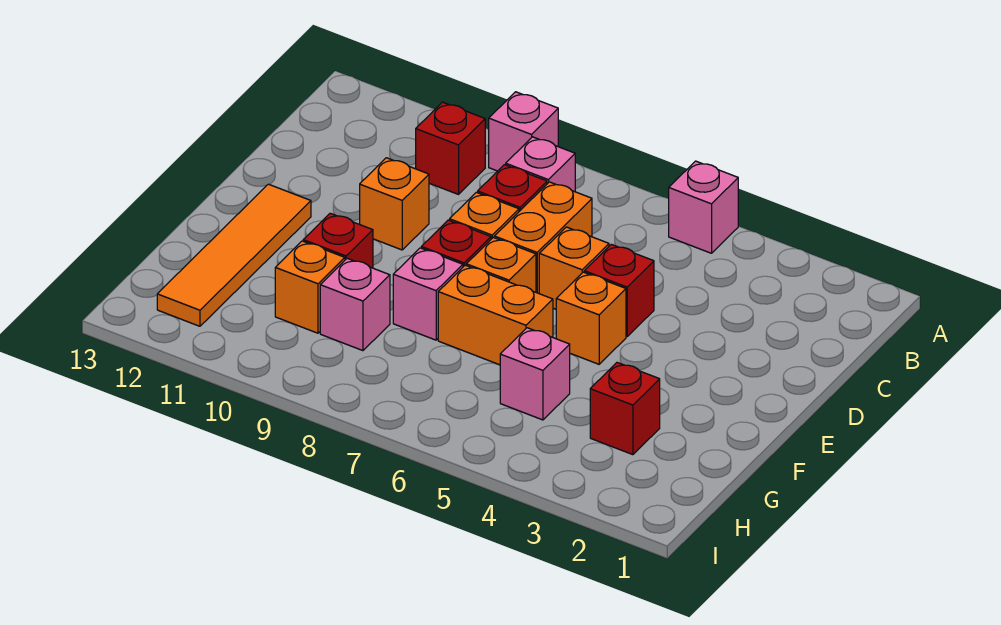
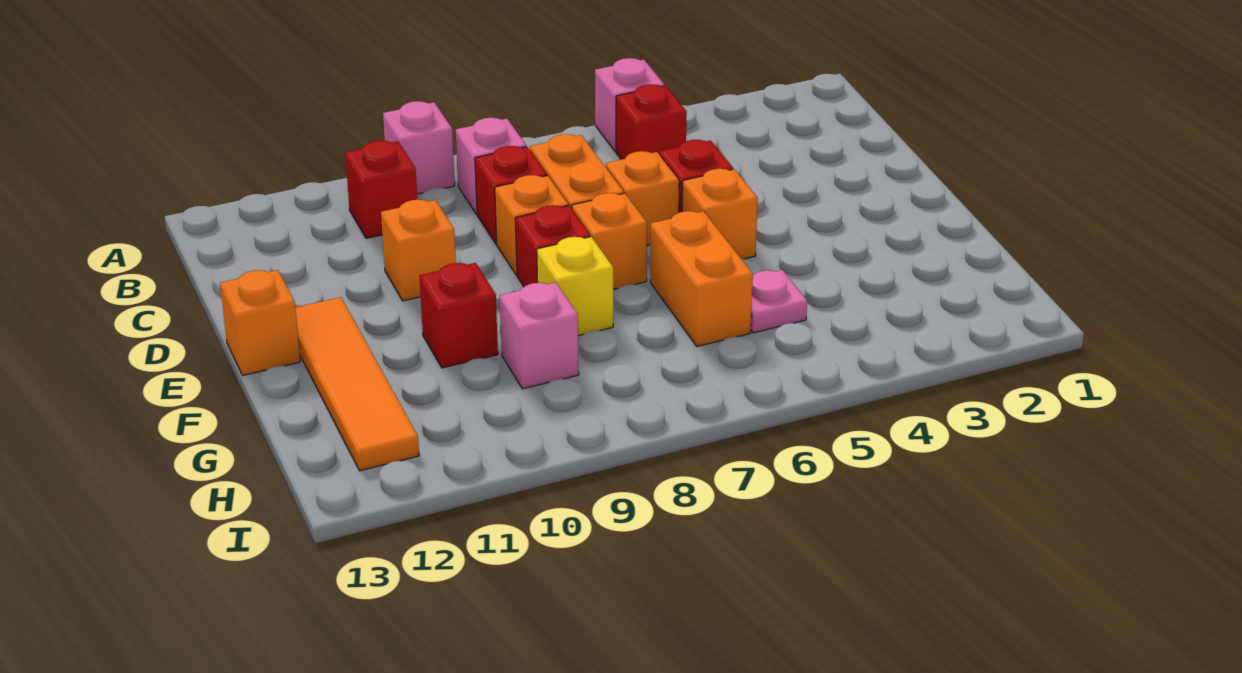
orange 1x2 brick [438,265,553,365] -> orange 1x2 brick turned to [650,211,753,346]
pink 1x1 brick [393,248,463,340] -> yellow 1x1 brick [537,237,613,336]
red 1x1 brick [590,362,660,455] -> red 1x1 brick moved to [616,84,687,160]
pink 1x1 brick [500,328,570,420] -> pink 1x1 plate [751,270,807,333]
orange 1x1 brick [275,241,345,333] -> orange 1x1 brick moved to [220,270,300,375]

